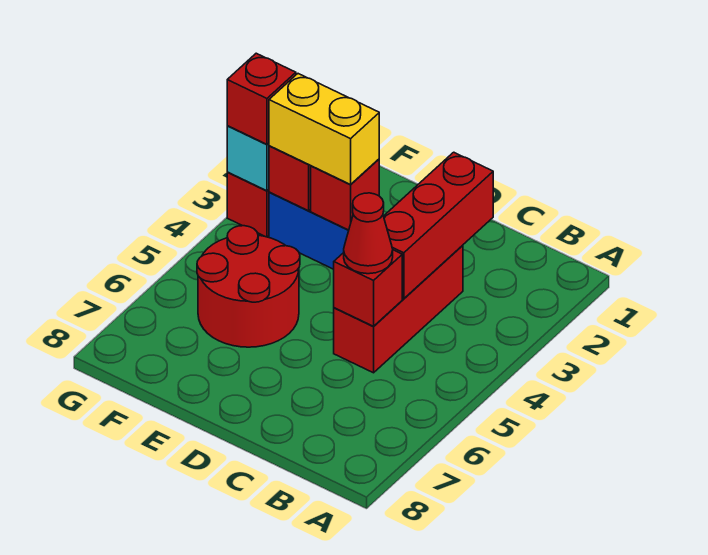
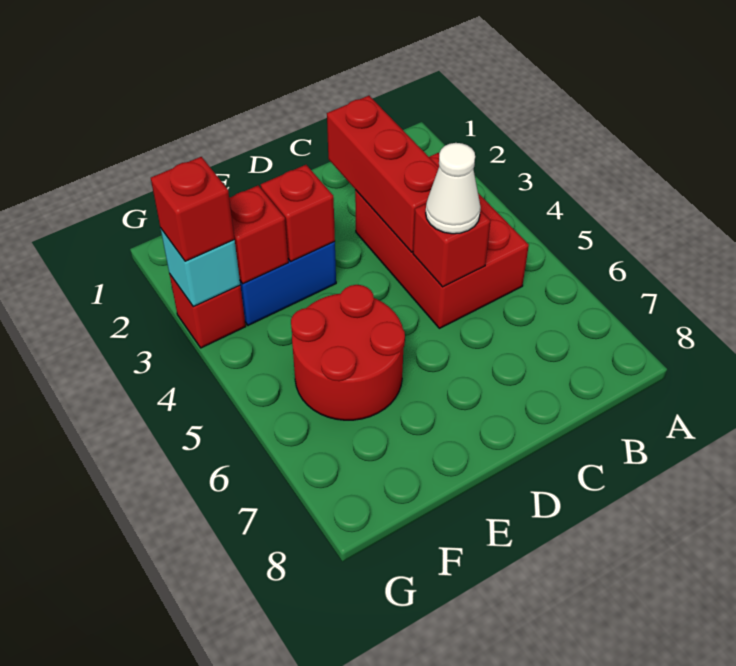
red 1x3 brick [334,245,463,373] -> red 2x3 brick [355,153,529,328]
red 1x1 cone [344,193,393,274] -> white 1x1 cone [426,143,481,234]
yellow 1x2 brick [269,74,379,184] -> none

